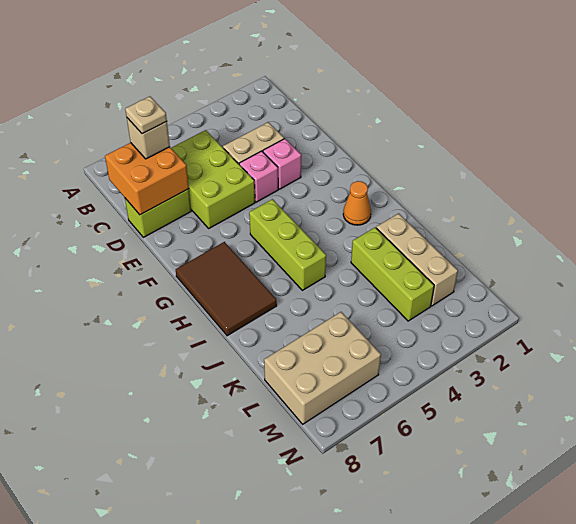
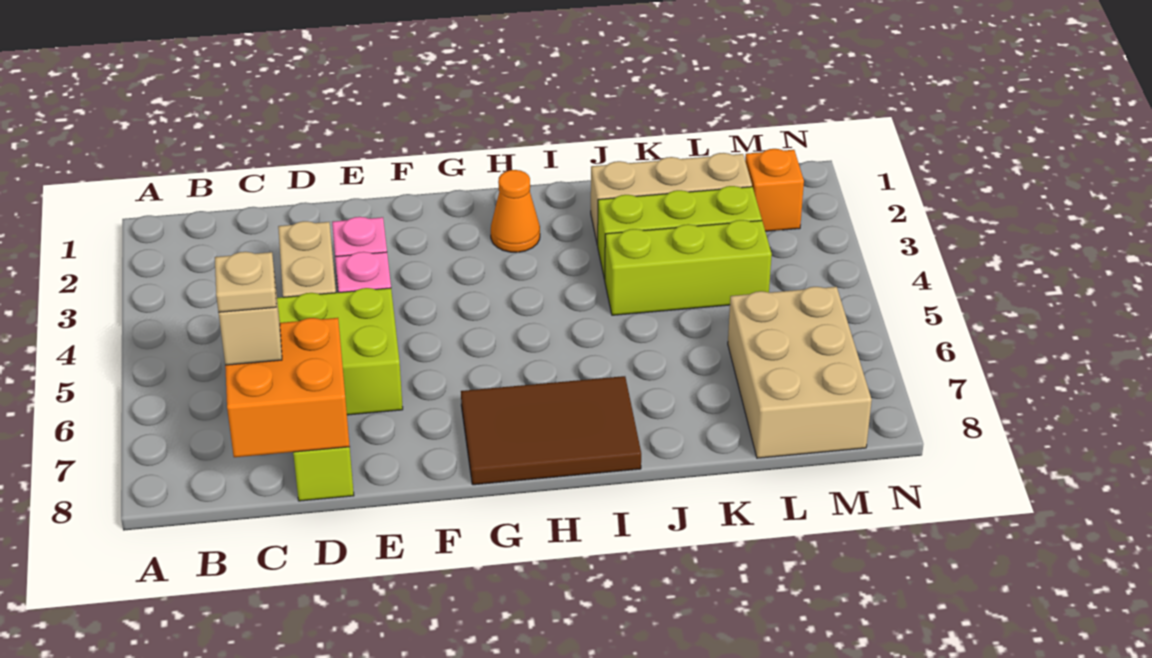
lime 1x3 brick [249,199,326,290] -> lime 1x3 brick moved to [605,220,772,315]
none -> orange 1x1 brick [745,149,804,231]

